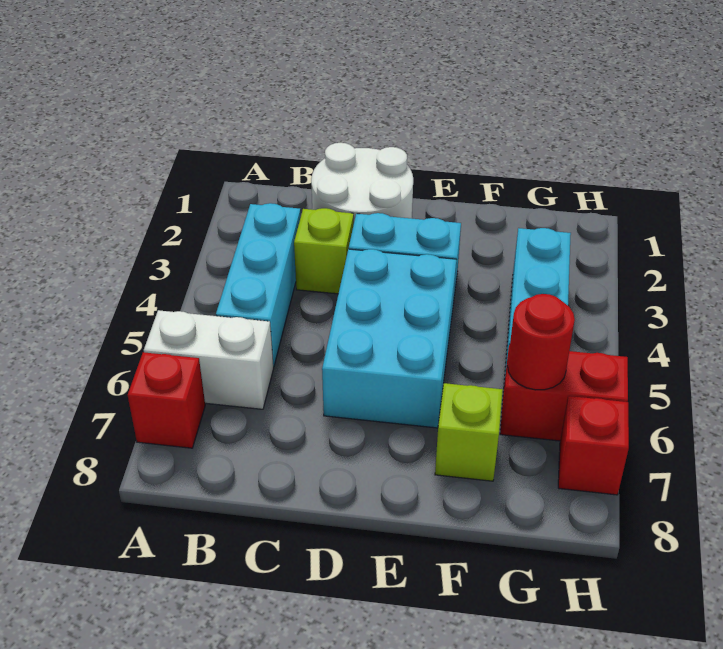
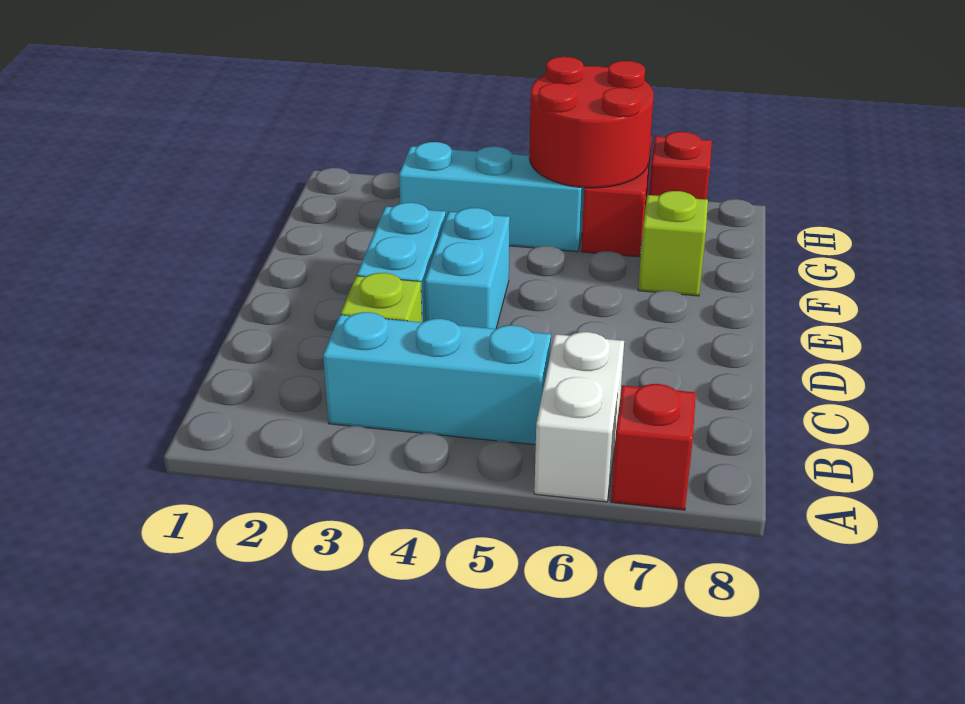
white 2x2 round brick [311,143,413,221] -> none
cyan 2x3 brick [322,249,456,428] -> cyan 1x2 brick [425,208,510,329]
red 1x1 round brick [508,294,575,390] -> red 2x2 round brick [529,57,653,188]

